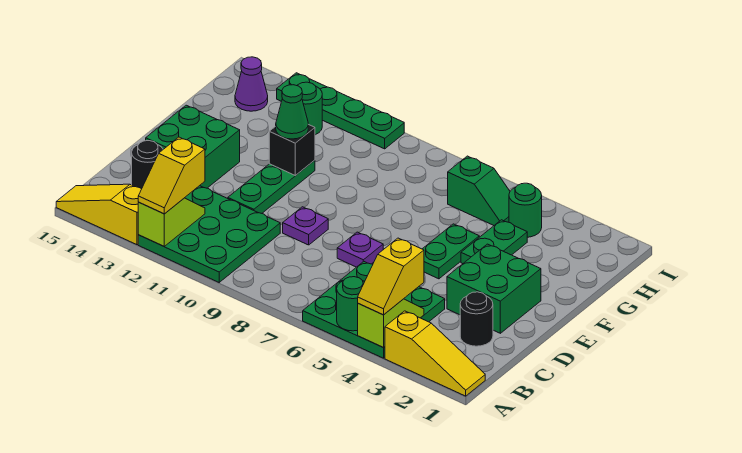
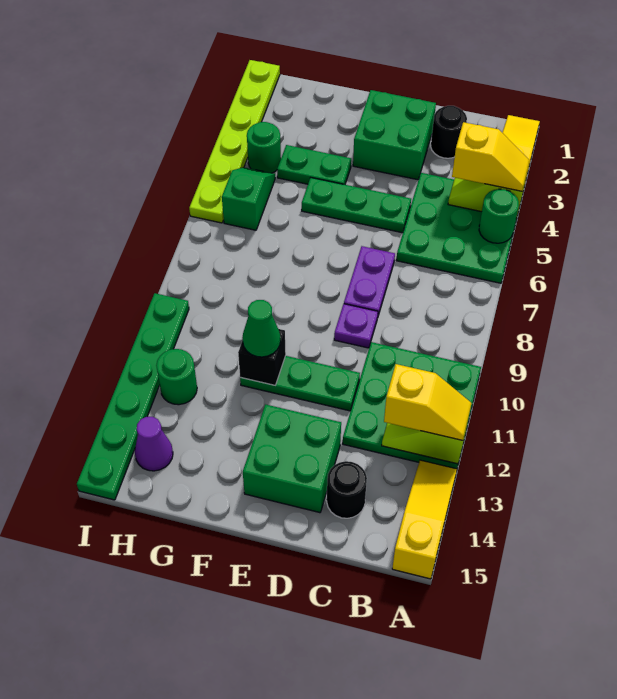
yellow 1x3 slope [56,184,141,245] -> yellow 1x3 slope turned to [392,460,457,579]
purple 1x1 plate [337,232,383,267] -> purple 1x2 plate [344,246,395,316]
green 1x2 plate [423,224,479,279] -> green 1x3 plate [302,178,411,233]
none -> lime 1x6 plate [189,60,280,223]
green 1x4 plate [277,73,404,149] -> green 1x6 plate [77,293,189,500]

